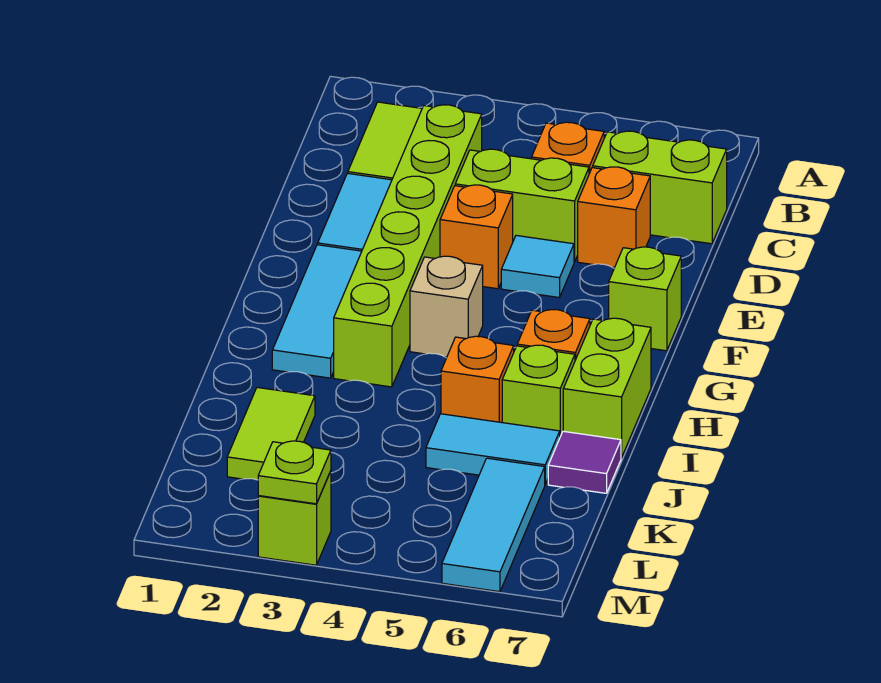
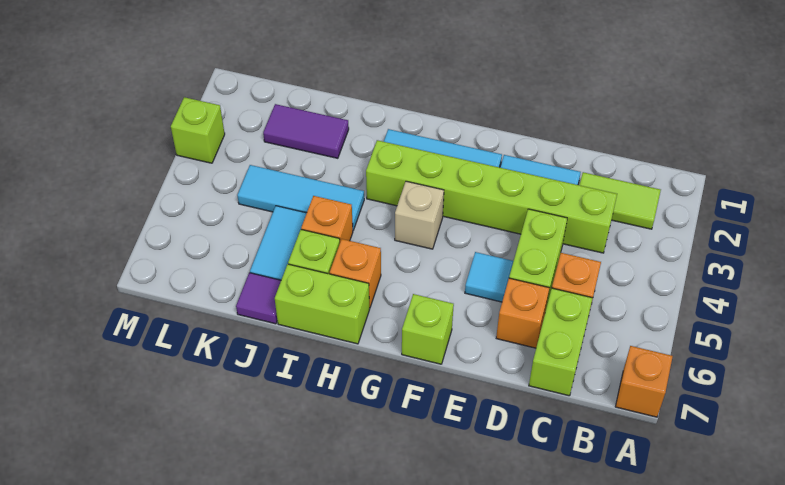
orange 1x1 brick [440,185,513,289] -> orange 1x1 brick moved to [615,346,673,417]
lime 1x2 tile [227,387,315,480] -> purple 1x2 tile [263,104,349,158]
cyan 1x3 tile [442,458,545,592] -> cyan 1x3 tile moved to [237,165,364,230]
lime 1x1 plate [258,441,331,504] -> none

